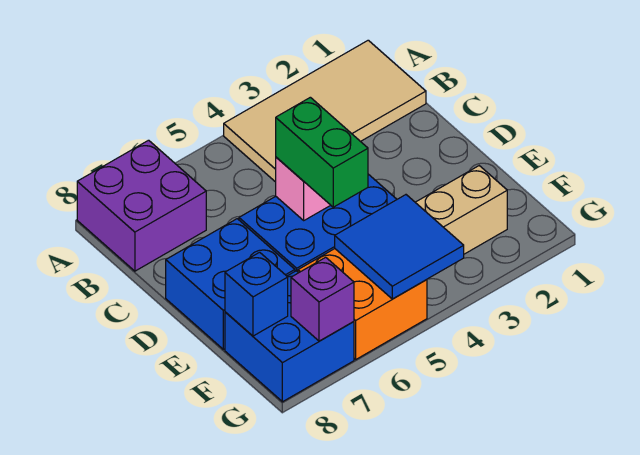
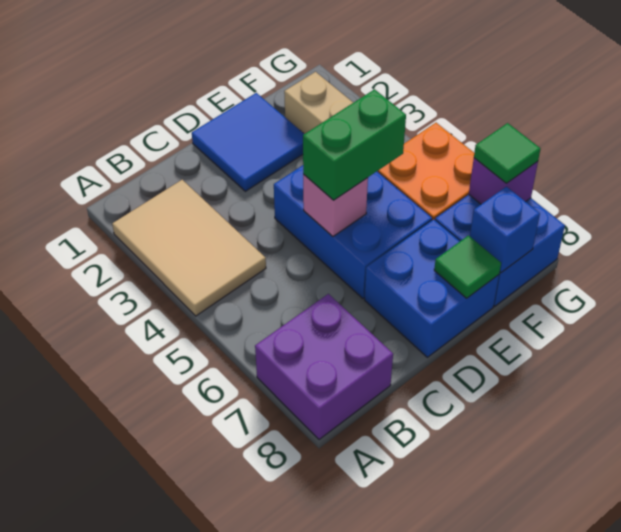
tan 2x4 tile [224,40,426,182] -> tan 2x3 tile [112,180,266,316]
none -> green 1x1 tile [434,236,501,298]
blue 2x2 tile [335,195,464,299] -> blue 2x2 tile moved to [192,93,304,191]
none -> green 1x1 tile [474,123,540,183]

